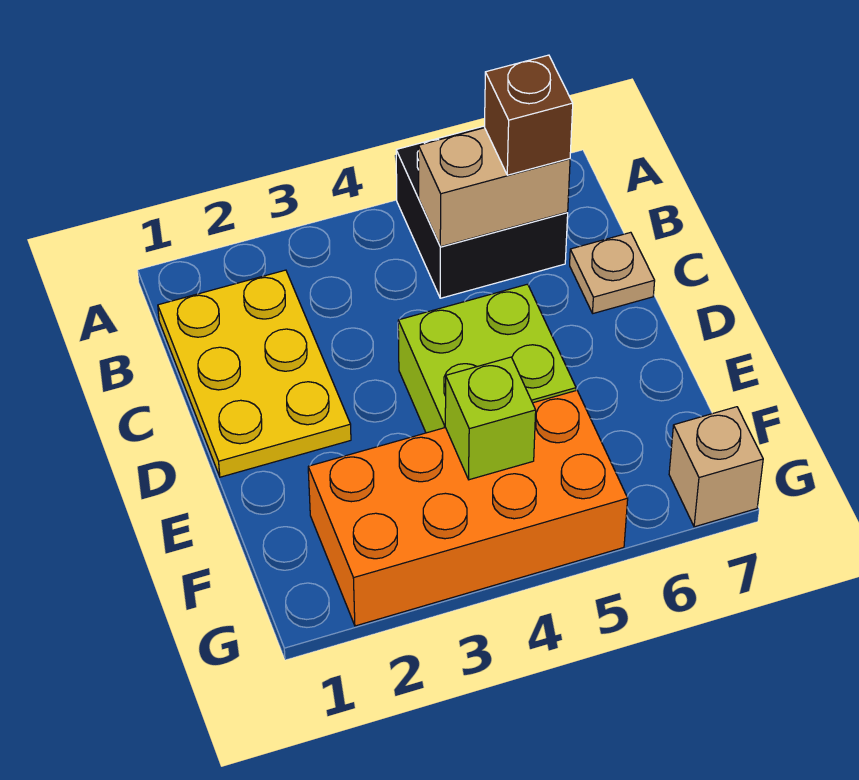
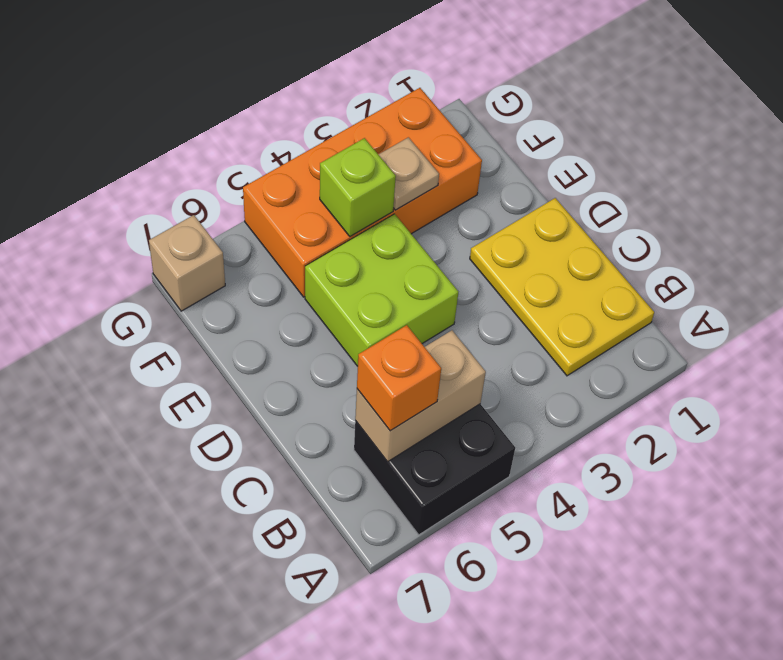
brown 1x1 brick [484,55,573,175] -> orange 1x1 brick [357,325,441,431]
tan 1x1 plate [570,232,655,313] -> tan 1x1 plate moved to [378,137,439,210]

